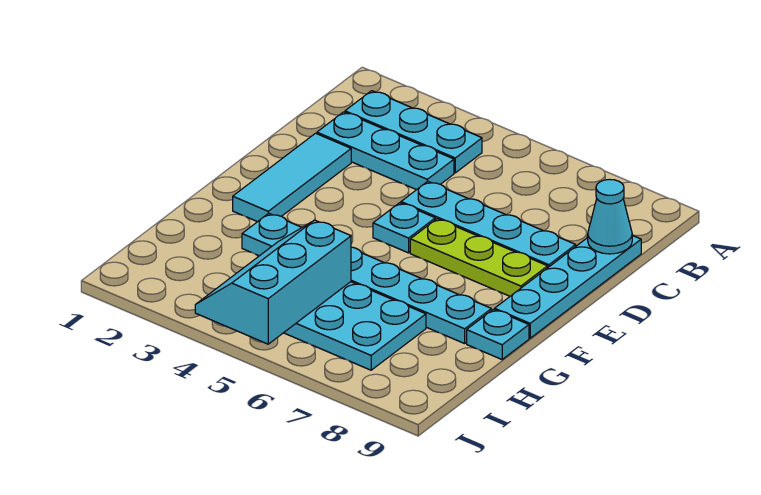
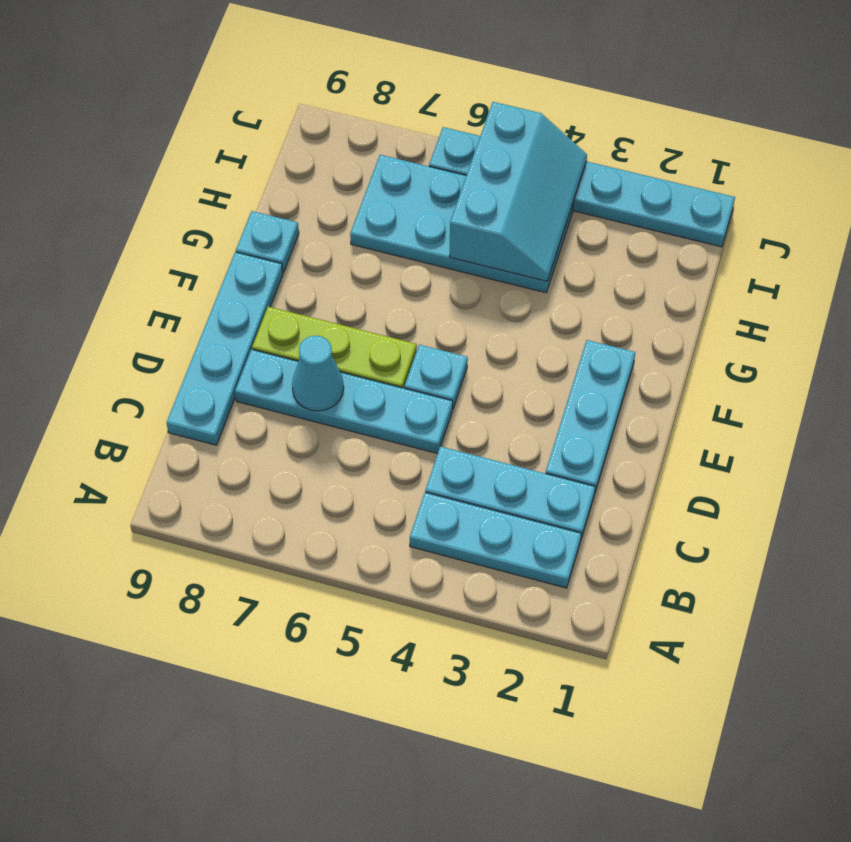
cyan 1x1 cone [588,179,632,254] -> cyan 1x1 cone moved to [292,336,344,411]
cyan 1x3 tile [233,133,351,222] -> cyan 1x3 plate [546,340,635,492]
cyan 1x6 plate [242,213,491,344] -> cyan 1x6 plate moved to [429,127,735,247]

